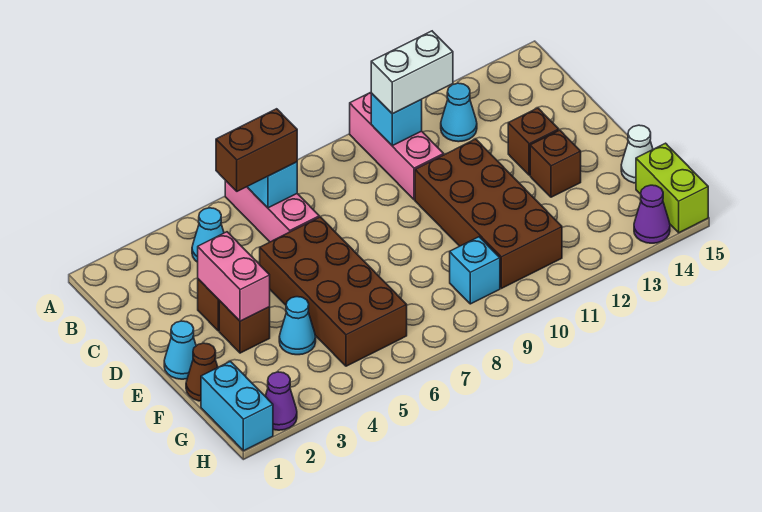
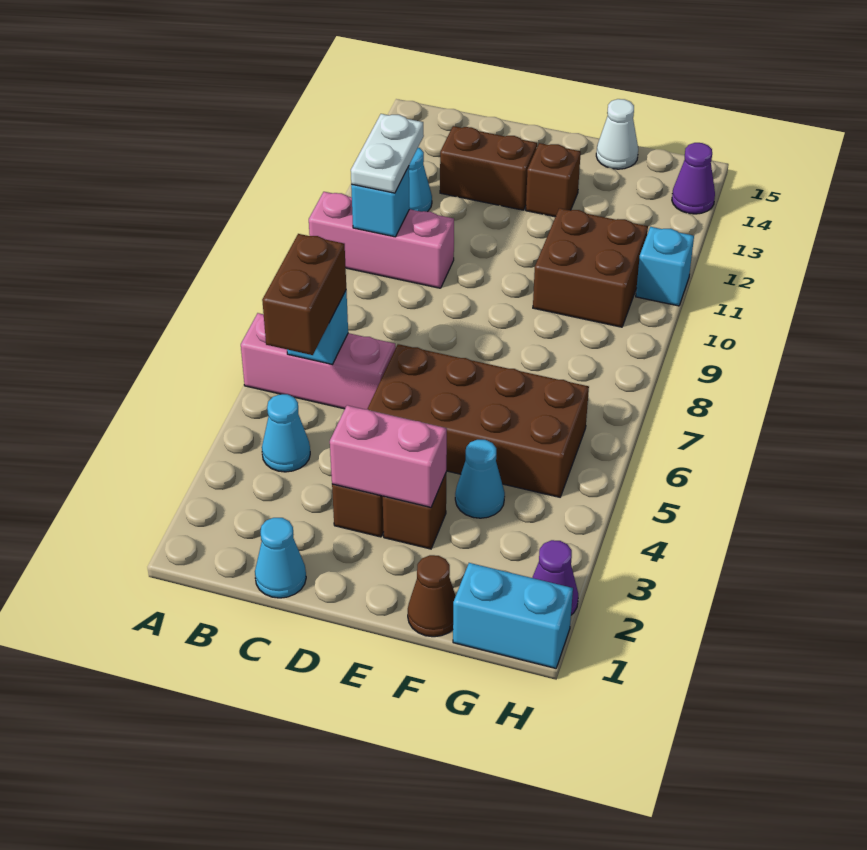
white 1x2 brick [371,31,453,114] -> white 1x2 plate [351,114,424,193]
brown 2x4 brick [415,139,562,288] -> brown 2x2 brick [533,208,648,327]
brown 1x1 brick [508,108,559,175] -> brown 1x2 brick [440,126,537,210]
cyan 1x1 cone [164,321,196,379] -> cyan 1x1 cone moved to [255,518,306,598]
cyan 1x1 brick [450,237,500,304] -> cyan 1x1 brick moved to [636,227,694,306]
lime 1x2 brick [636,143,708,233] -> none

